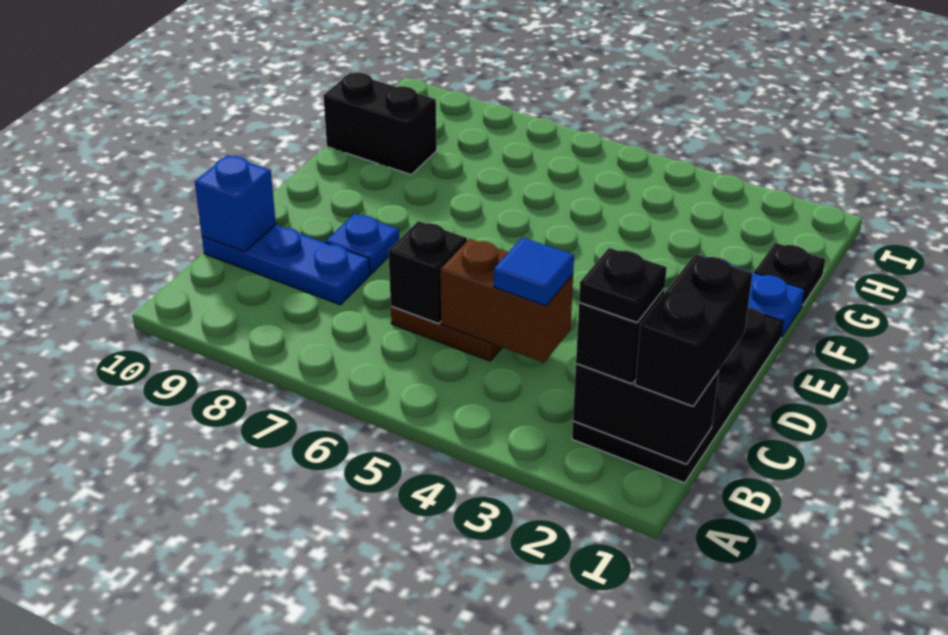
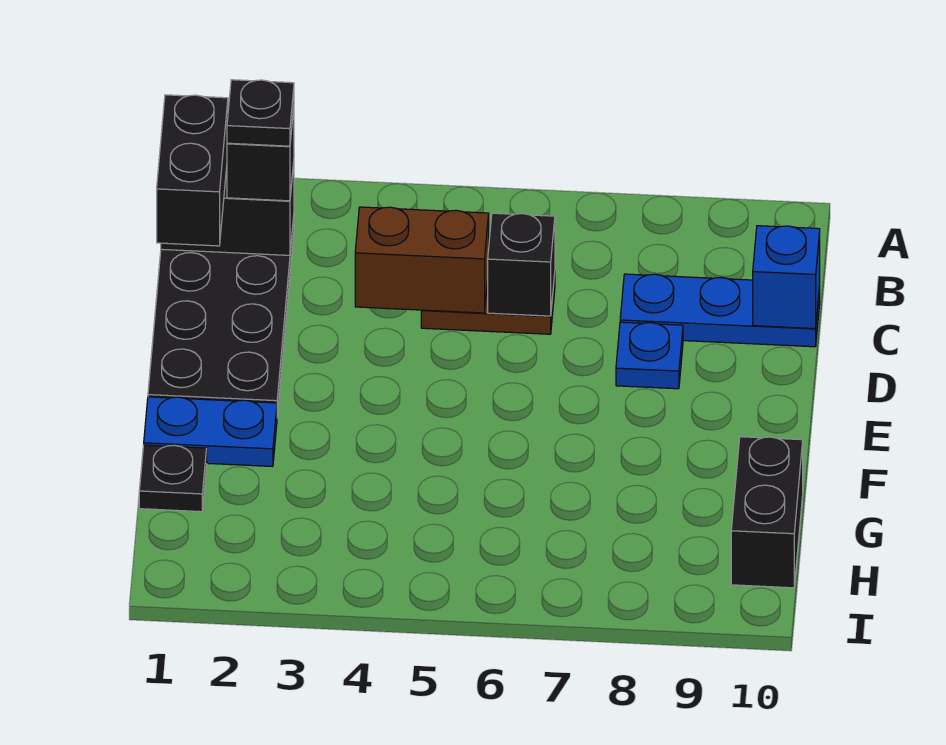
blue 1x1 tile [494,237,574,306] -> none
black 1x2 brick [323,73,437,175] -> black 1x2 brick turned to [731,437,803,588]

